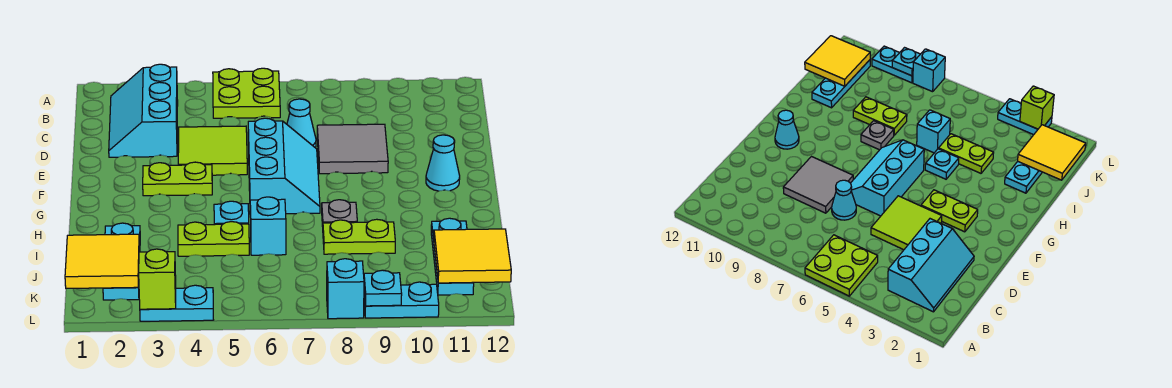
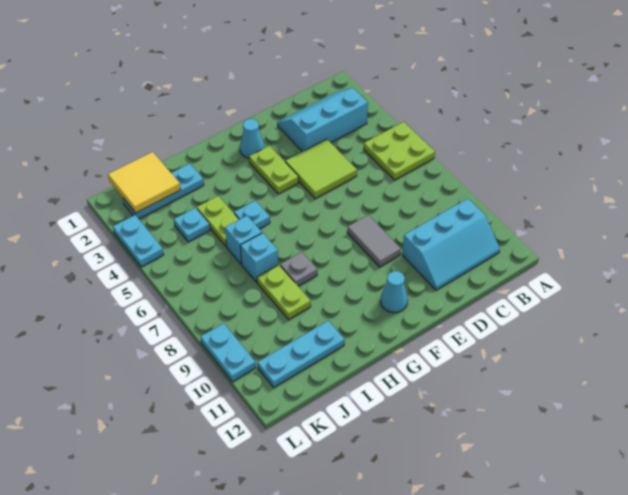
cyan 1x1 cone [287,99,316,148] -> cyan 1x1 cone moved to [240,119,264,158]
grey 2x2 tile [317,124,388,174] -> grey 1x2 tile [347,215,401,267]
cyan 2x3 slope [248,118,320,214] -> cyan 2x3 slope moved to [402,199,500,290]
yellow 2x2 tile [434,229,511,283] -> none
lime 1x1 brick [139,249,176,309] -> none
cyan 1x1 brick [327,259,364,319] -> cyan 1x1 brick moved to [240,233,278,282]
cyan 1x1 plate [364,270,402,306] -> cyan 1x1 plate moved to [174,208,210,242]

